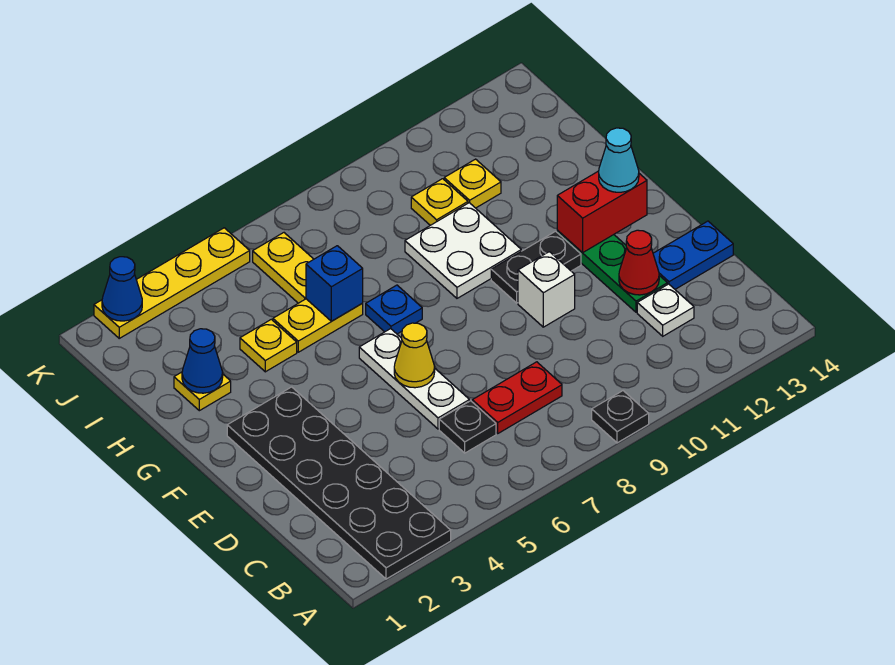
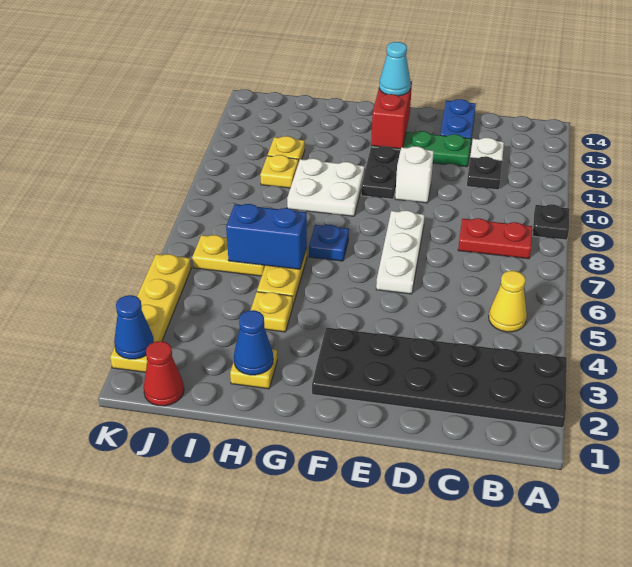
black 1x1 plate [439,401,496,453] -> black 1x1 plate moved to [467,156,502,190]
red 1x2 plate [472,362,562,433] -> red 1x2 plate turned to [458,218,533,259]
white 1x3 plate [359,329,469,429] -> white 1x3 plate turned to [376,210,425,294]
red 1x1 cone [619,230,659,295] -> red 1x1 cone moved to [144,341,184,406]
yellow 1x1 cone [394,323,435,388] -> yellow 1x1 cone moved to [489,271,527,332]
blue 1x1 brick [306,246,363,321] -> blue 1x2 brick [226,204,307,269]

